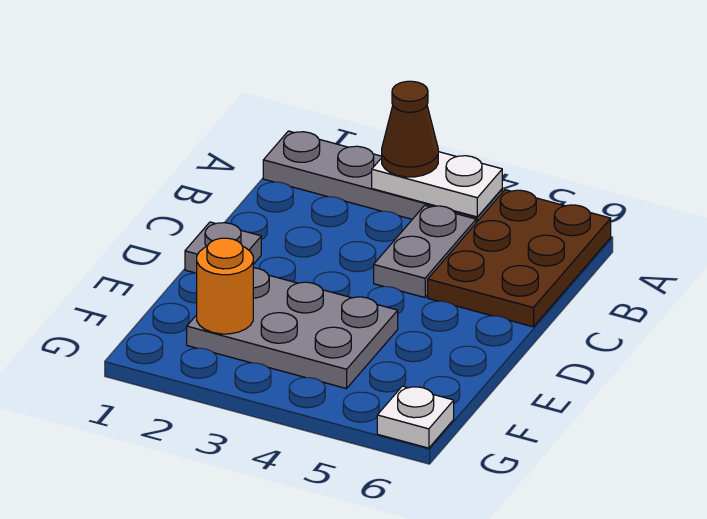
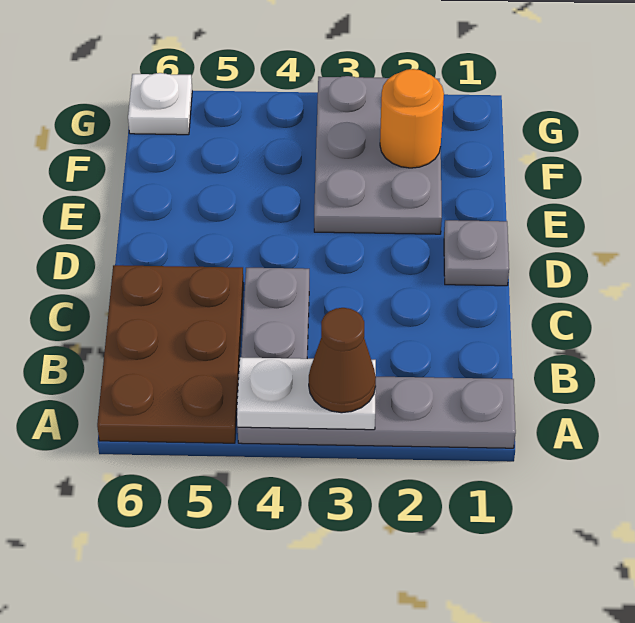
grey 2x3 plate [187,268,398,389] -> grey 2x3 plate turned to [314,76,442,234]

